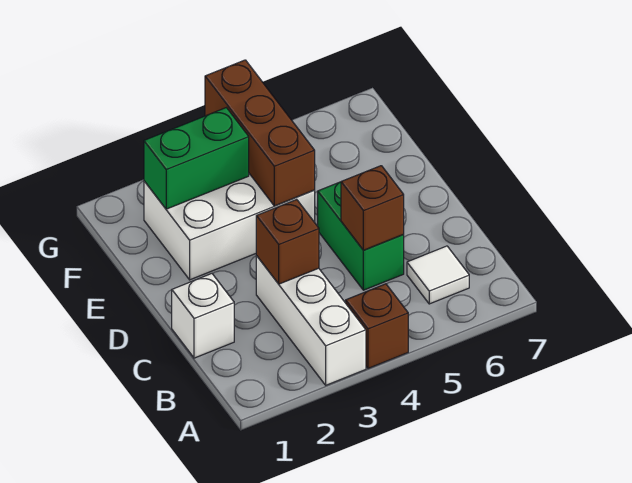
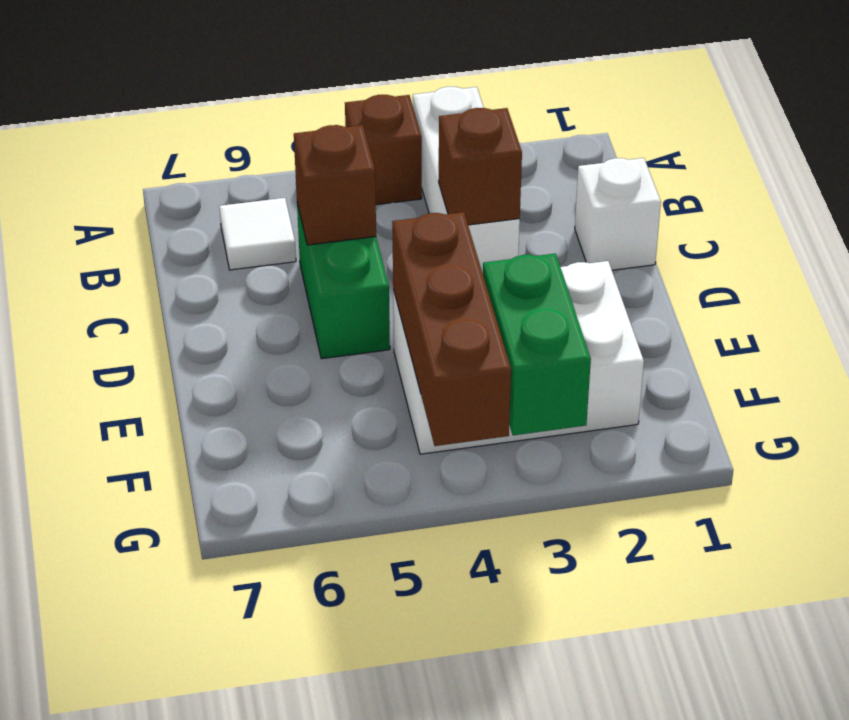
green 1x2 brick [144,108,249,209] -> green 1x2 brick turned to [483,253,591,435]

